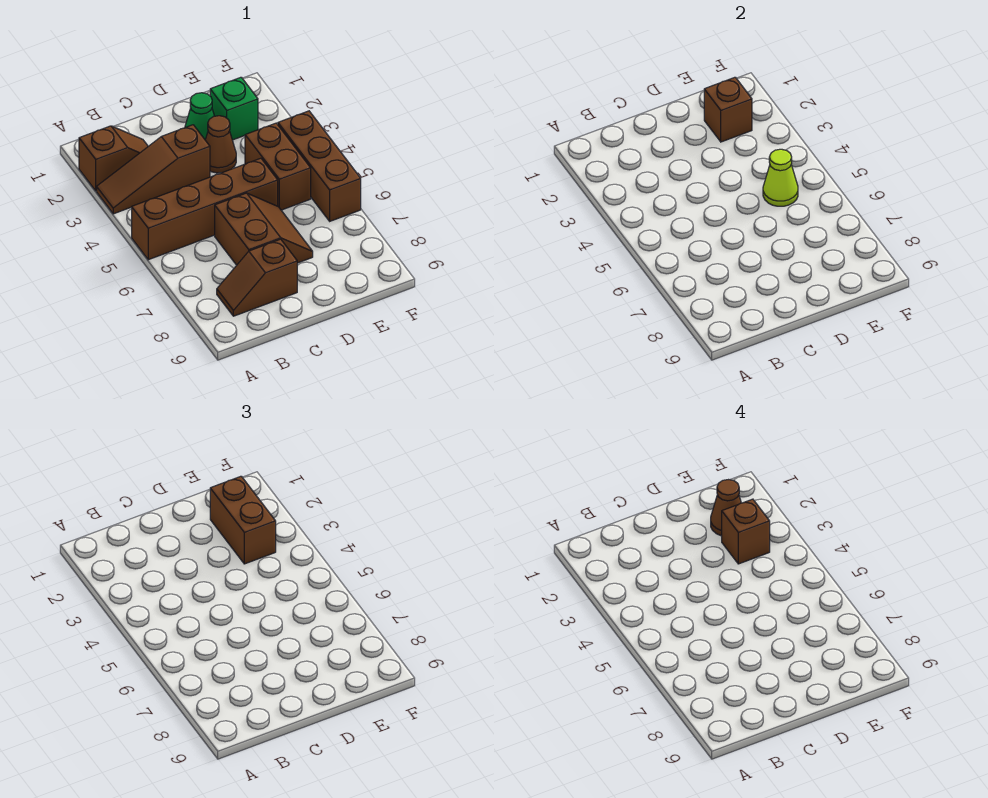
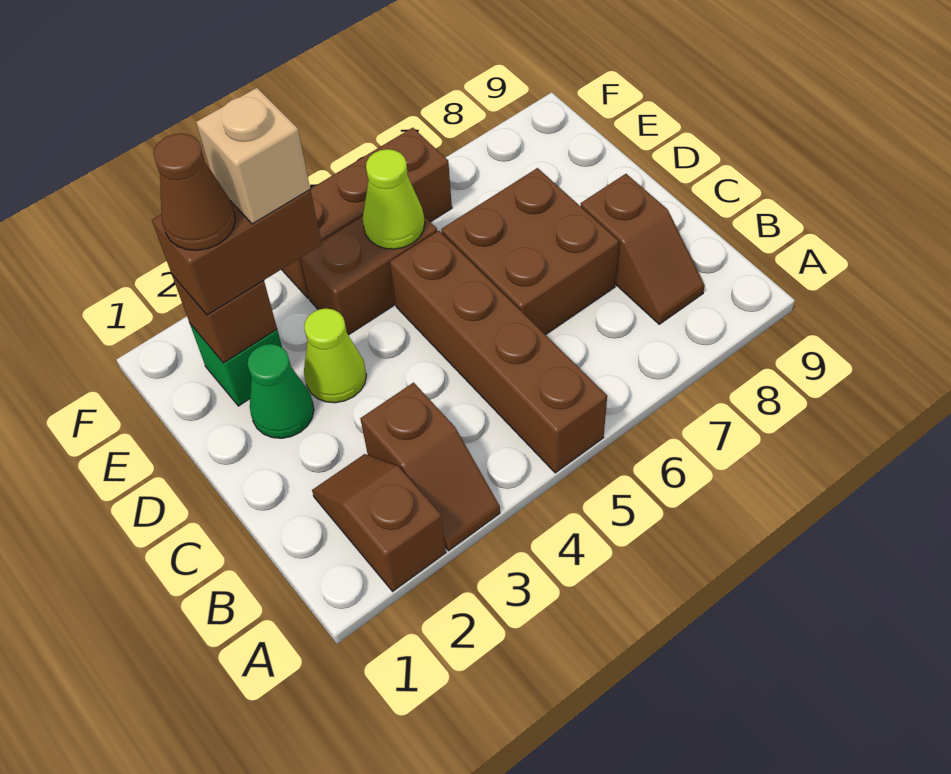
brown 1x3 slope [97,125,210,214] -> brown 1x2 slope [360,383,500,551]
brown 2x2 slope [215,193,313,265] -> brown 2x2 brick [441,168,619,335]
brown 1x1 cone [205,116,236,173] -> lime 1x1 cone [304,308,366,403]
brown 1x1 brick [722,499,770,564] -> tan 1x1 brick [196,88,310,224]

